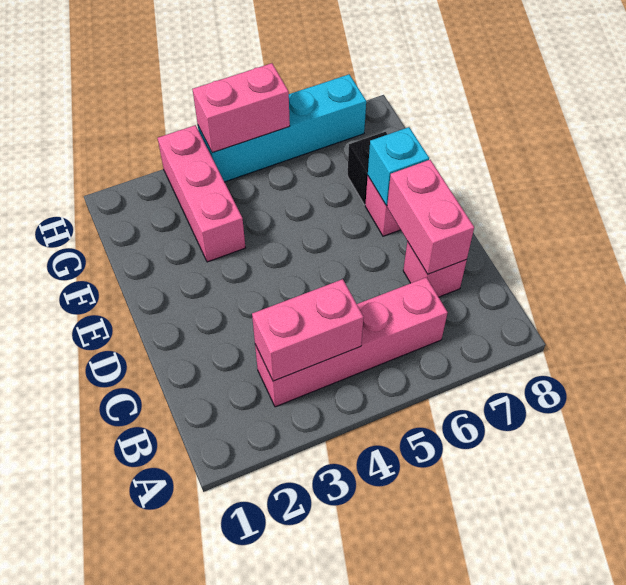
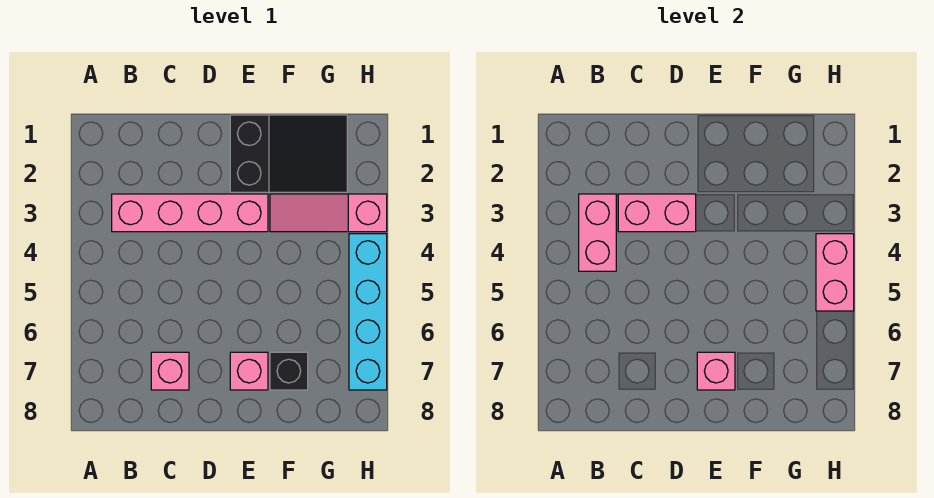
pink 1x4 brick [255,277,448,407] -> pink 1x4 brick turned to [112,194,268,232]
pink 1x2 brick [387,160,474,274] -> pink 1x2 brick moved to [618,194,696,232]
none -> black 2x3 slope [230,115,347,192]
cyan 1x1 brick [368,127,429,205] -> pink 1x1 brick [697,352,735,390]
pink 1x3 brick [158,125,245,262] -> pink 1x3 slope [270,194,387,232]

